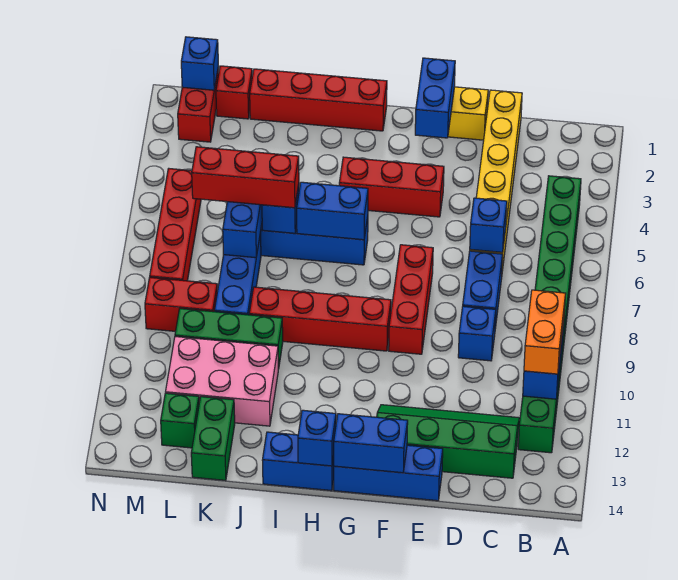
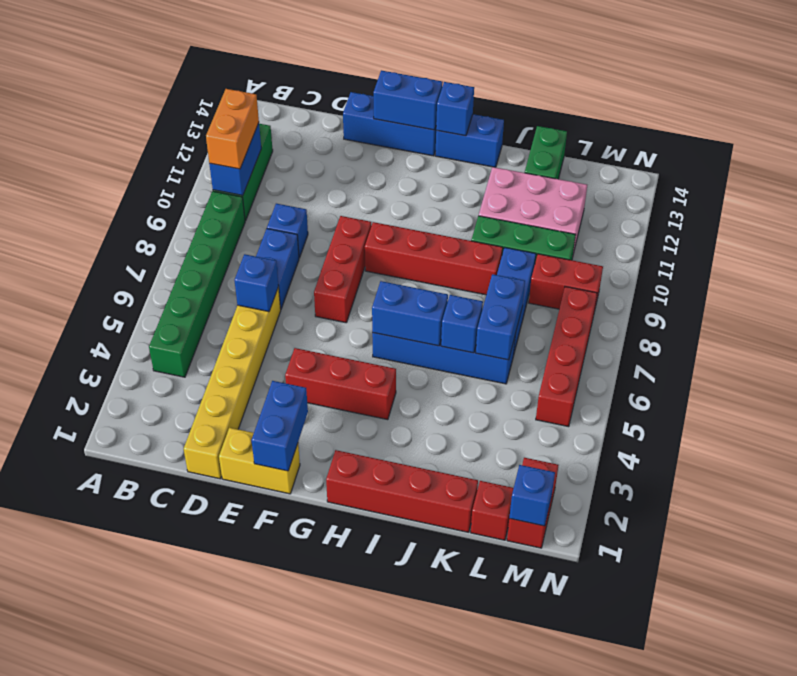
green 2x4 slope [377,405,520,478] -> none
red 1x3 brick [192,147,299,208] -> none
green 1x1 brick [161,393,199,448] -> none

